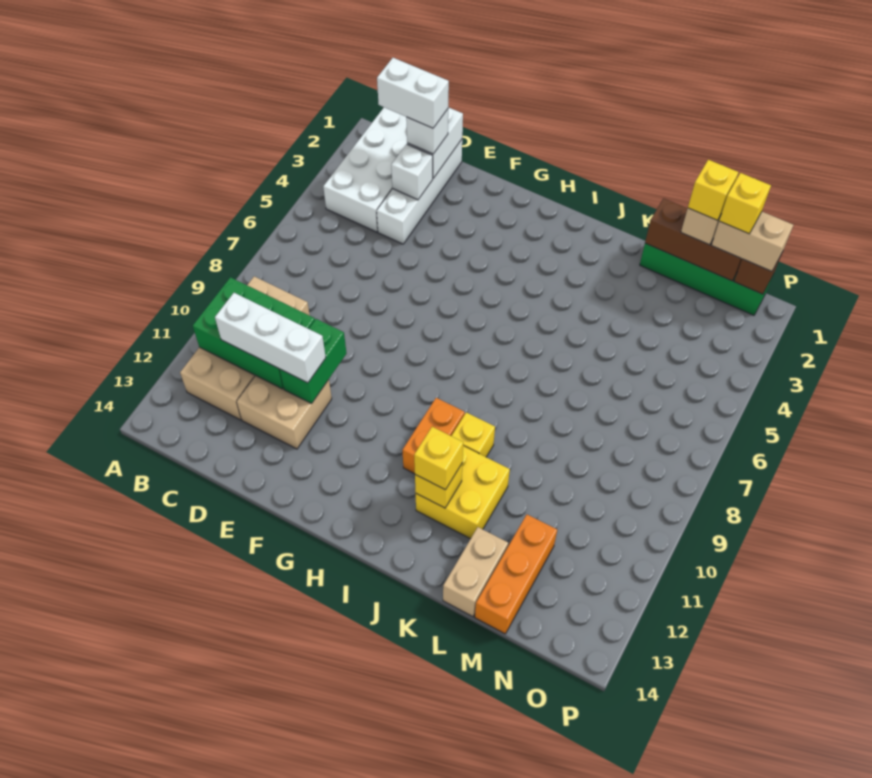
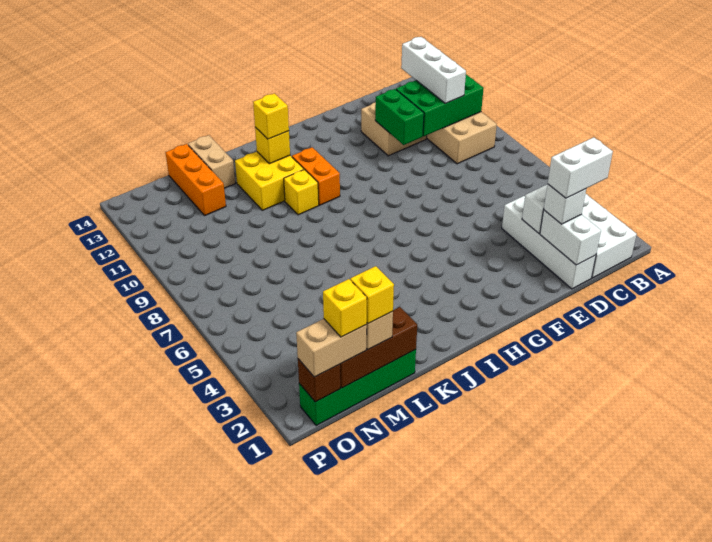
white 1x3 brick [215,293,326,383] -> white 1x3 brick turned to [401,37,466,103]

